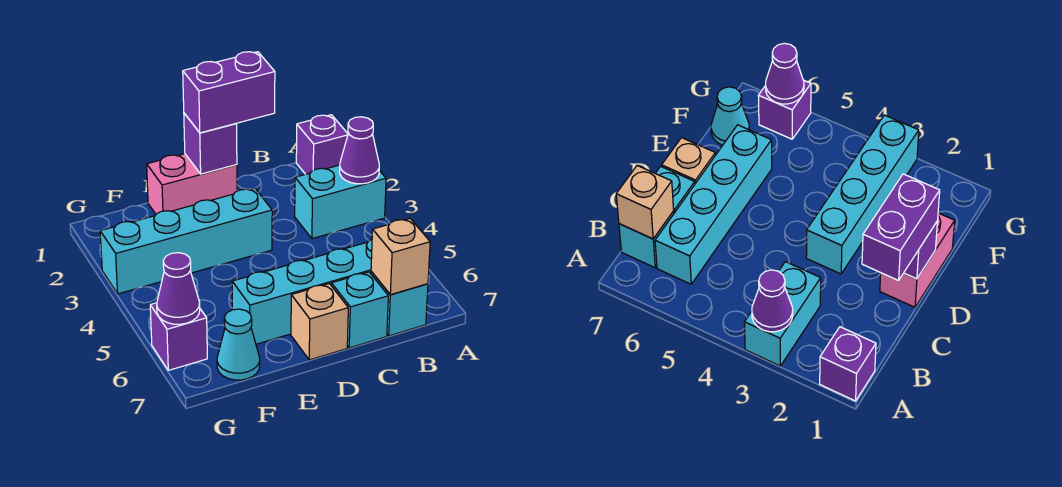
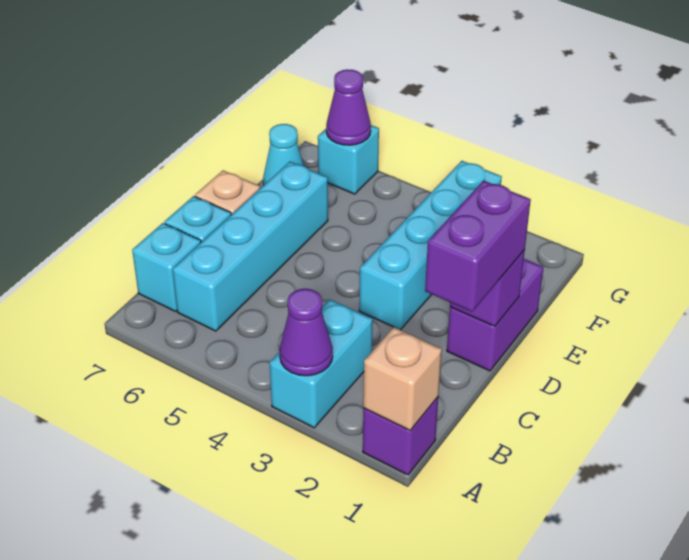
tan 1x1 brick [371,219,430,295] -> tan 1x1 brick moved to [363,327,442,430]
pink 1x2 brick [147,154,237,214] -> purple 1x2 brick [447,259,543,371]
purple 1x1 brick [150,303,207,370] -> cyan 1x1 brick [318,125,379,194]

